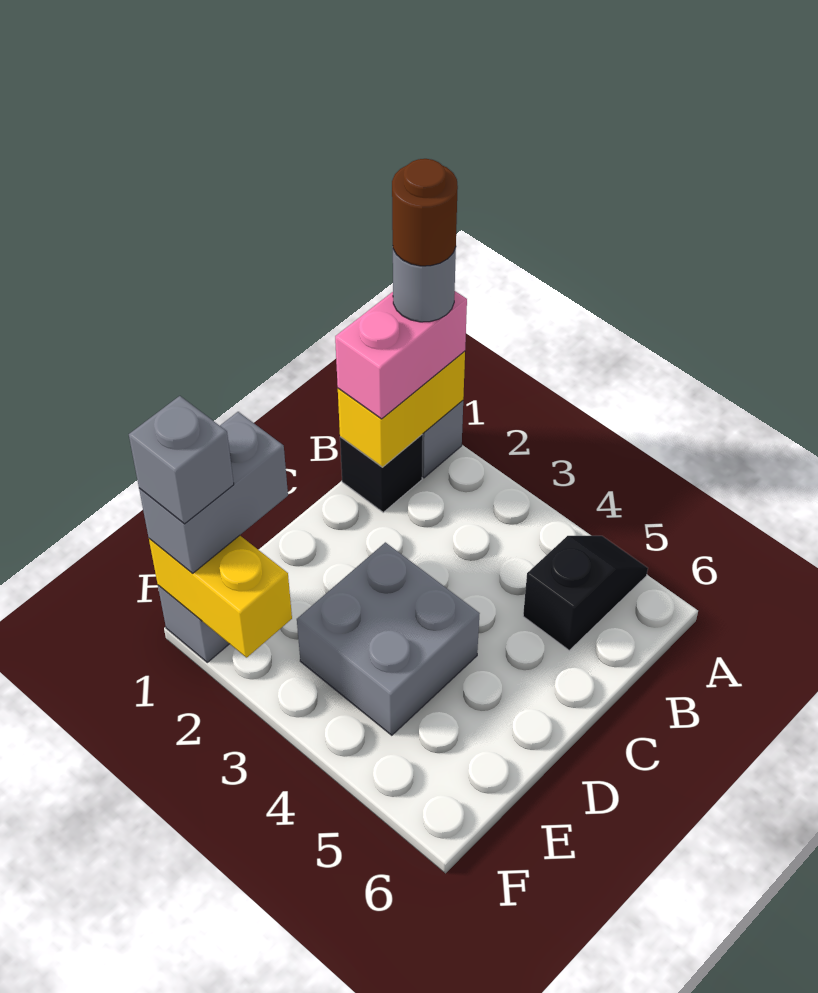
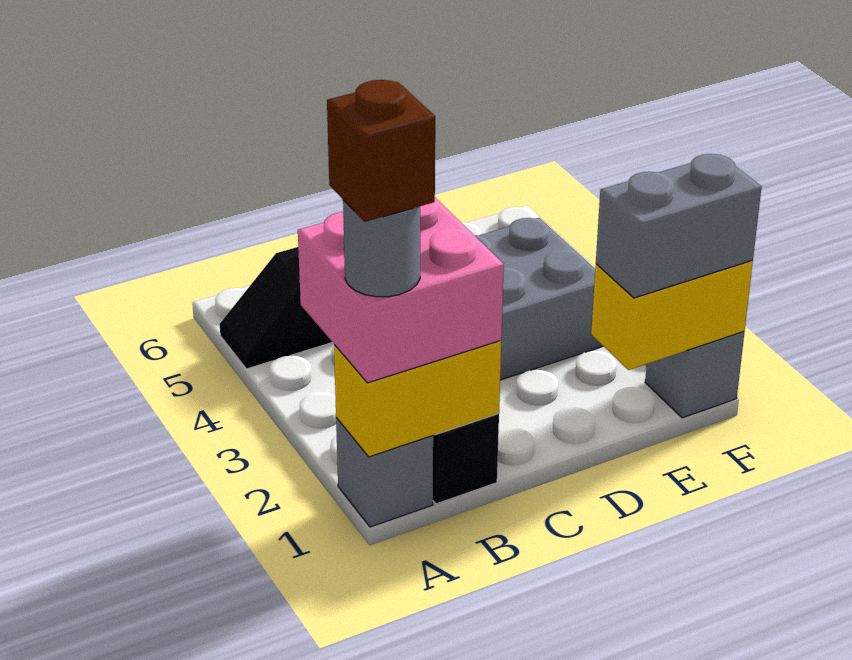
pink 1x2 brick [335,291,467,419] -> pink 2x2 brick [298,198,504,383]
brown 1x1 round brick [392,159,458,266] -> brown 1x1 brick [327,80,435,222]
yellow 1x2 brick [149,535,292,658] -> yellow 1x2 brick turned to [591,261,753,370]
grey 1x1 brick [129,396,234,524] -> none

